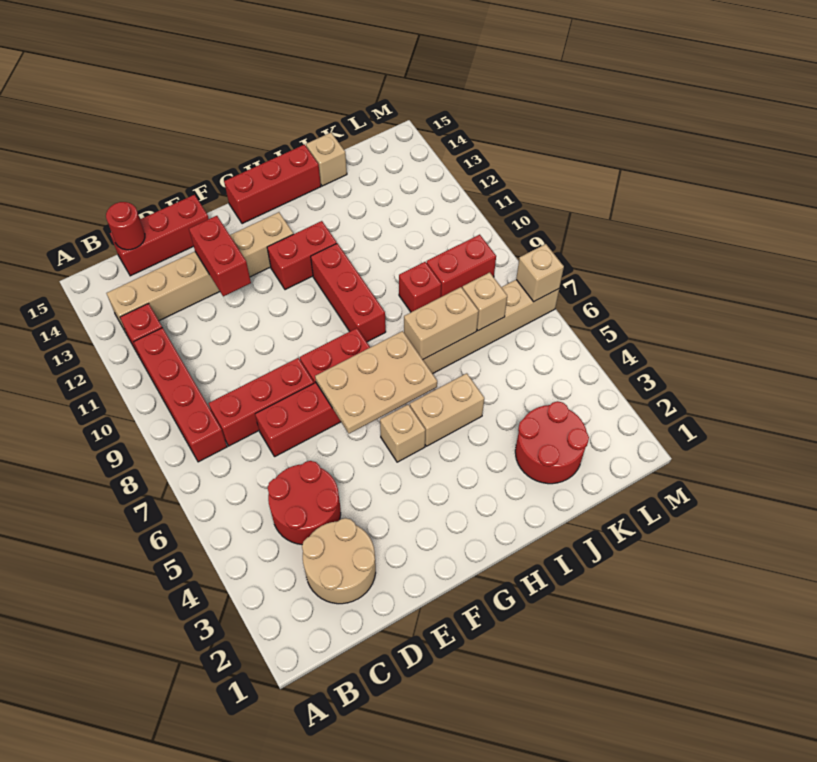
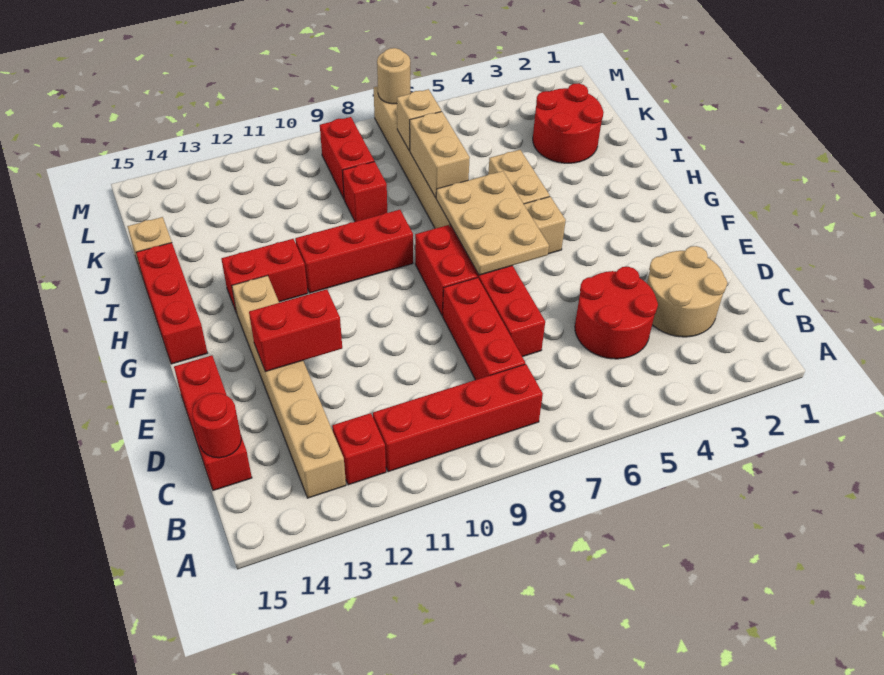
red 1x2 brick [267,221,337,290] -> red 1x2 brick turned to [221,239,308,313]
tan 1x1 brick [516,244,564,302] -> tan 1x1 round brick [377,48,410,104]

